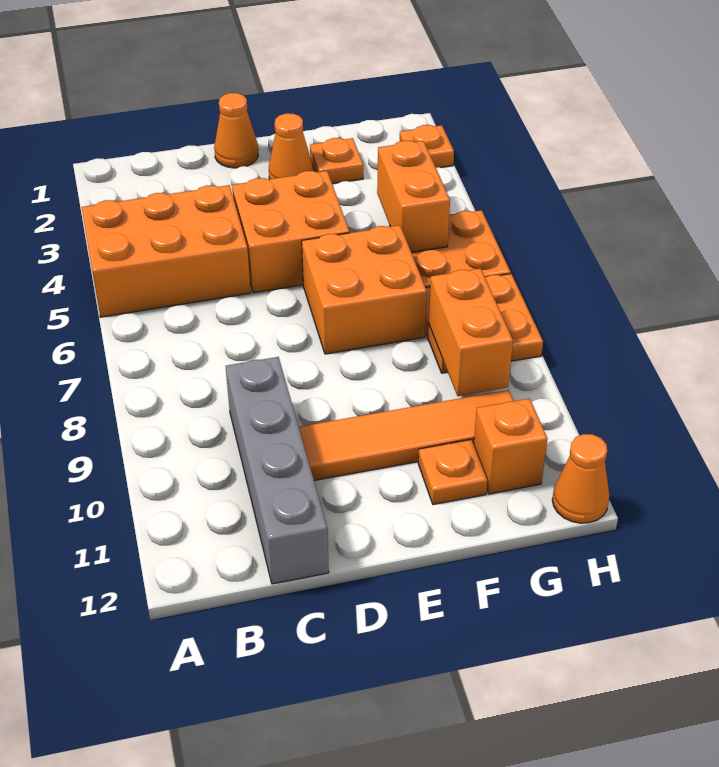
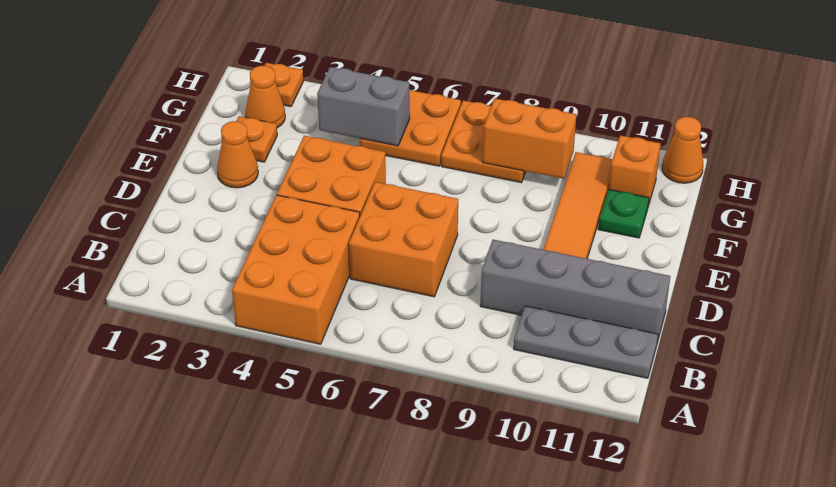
none -> grey 1x3 plate [514,306,658,378]
orange 1x1 cone [214,93,258,168] -> orange 1x1 cone moved to [245,66,285,128]
orange 2x2 brick [302,225,427,354] -> orange 2x2 brick moved to [349,182,458,297]
orange 1x1 plate [418,440,487,505] -> green 1x1 plate [598,189,649,238]
orange 1x2 brick [377,140,450,252] -> grey 1x2 brick [317,67,410,146]

